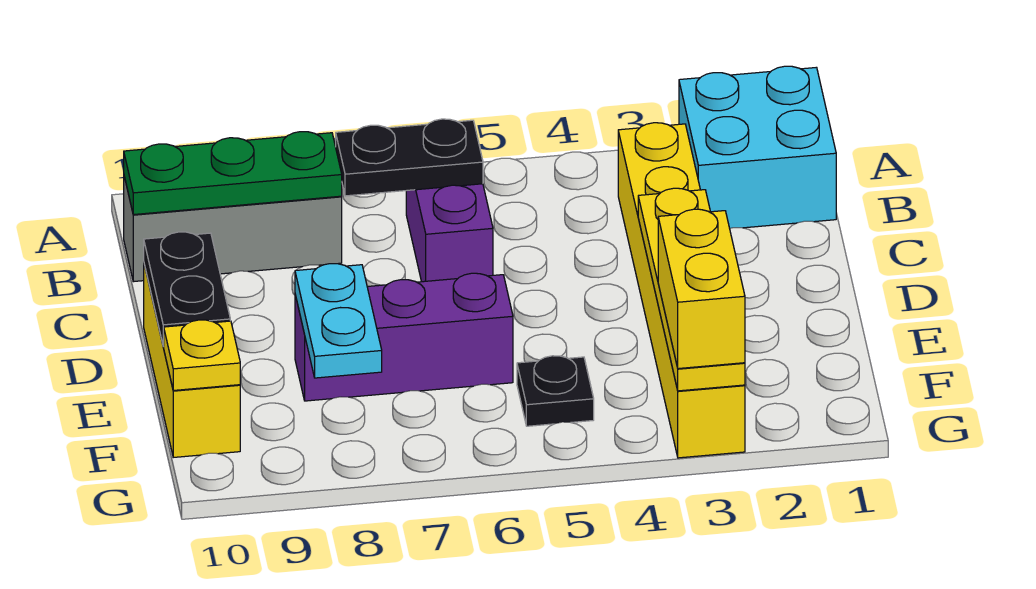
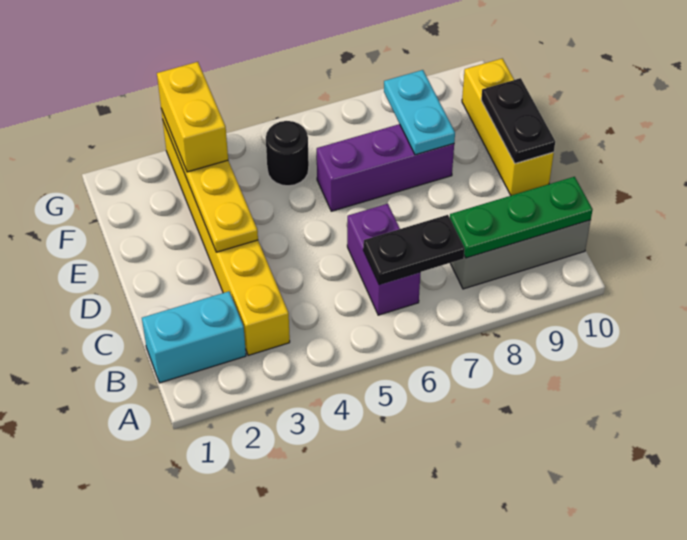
cyan 2x2 brick [679,66,836,228] -> cyan 1x2 brick [142,291,246,383]
black 1x1 plate [517,356,594,426] -> black 1x1 round brick [266,121,309,186]
yellow 1x1 plate [163,320,240,390] -> none

